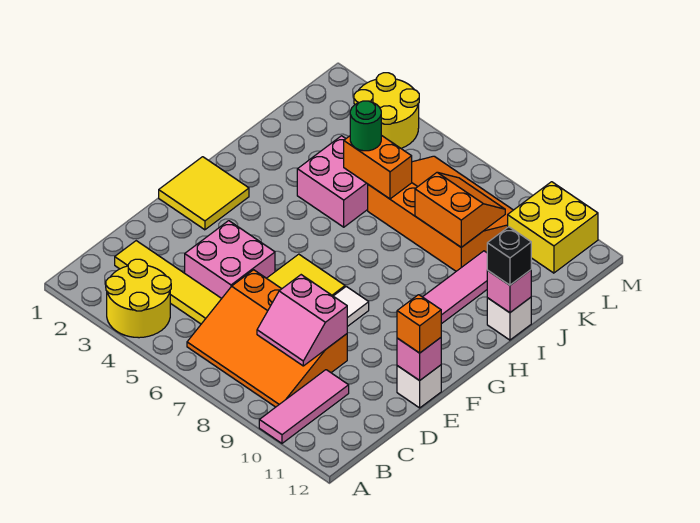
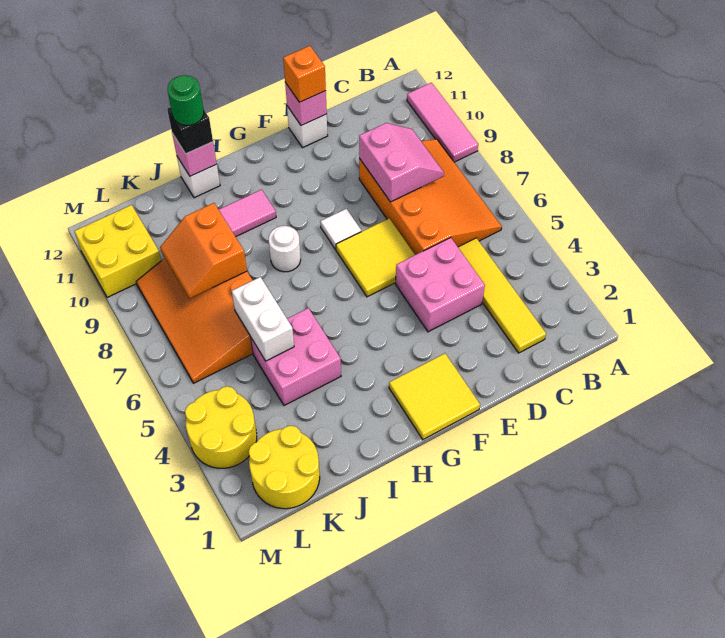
yellow 2x2 round brick [106,259,171,338] -> yellow 2x2 round brick moved to [249,426,320,509]
pink 1x3 tile [259,370,349,443] -> pink 1x3 tile turned to [407,83,478,162]
none -> white 1x1 round brick [269,226,301,272]
orange 1x2 brick [344,135,412,199] -> white 1x2 brick [231,277,294,361]
green 1x1 round brick [350,101,381,151] -> green 1x1 round brick moved to [168,75,204,126]

